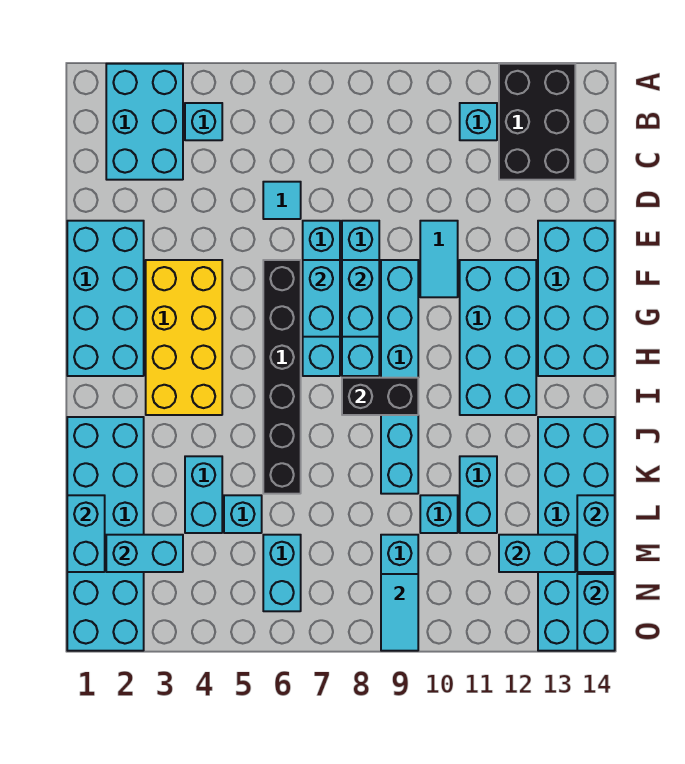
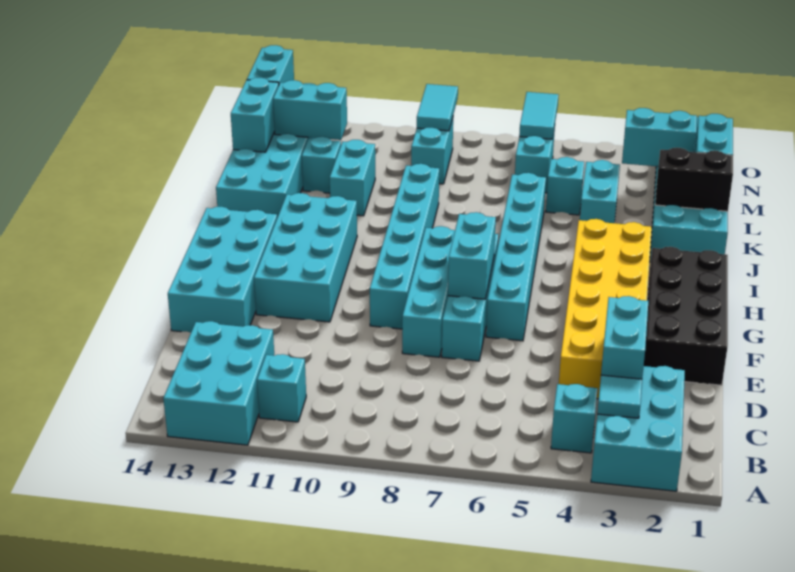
black 2x3 brick [499,64,575,180] -> cyan 2x3 brick [163,321,274,445]
cyan 1x1 tile [263,182,301,219] -> cyan 1x1 tile moved to [597,375,642,418]
cyan 2x4 brick [67,221,144,376] -> black 2x4 brick [644,247,728,385]
cyan 1x2 tile [420,221,458,297] -> cyan 1x2 tile moved to [519,92,558,139]
yellow 2x4 brick [146,260,222,415] -> yellow 2x6 brick [559,219,652,399]
black 1x6 brick [263,260,301,494] -> cyan 1x6 brick [486,173,546,341]
cyan 1x2 brick [342,260,379,337] -> cyan 1x2 brick moved to [601,296,648,379]
black 1x2 brick [342,378,418,415] -> black 1x2 brick moved to [655,148,733,211]
cyan 1x1 brick [420,495,458,533] -> cyan 1x1 brick moved to [302,137,341,193]

